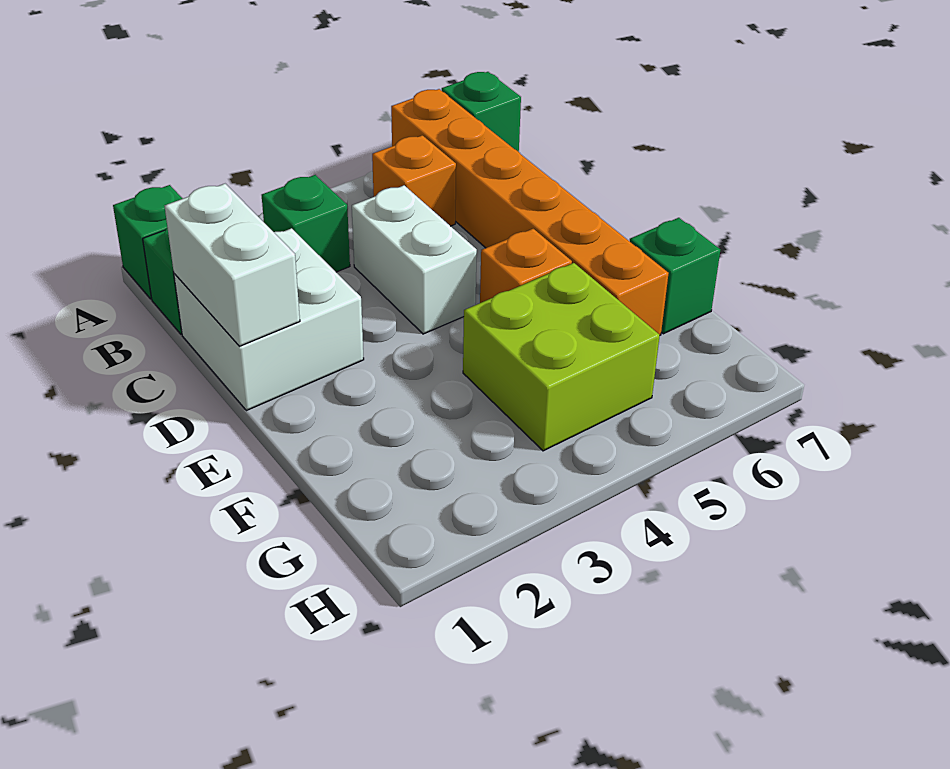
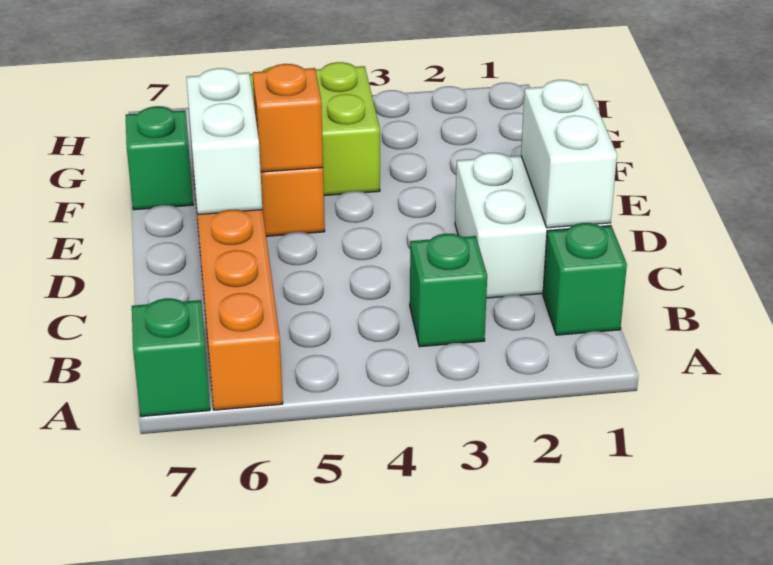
green 1x1 brick [113,185,183,299] -> none
orange 1x1 brick [372,135,456,226] -> orange 1x1 brick moved to [253,64,323,172]
white 1x2 brick [352,185,477,334] -> white 1x2 brick moved to [186,68,262,214]

